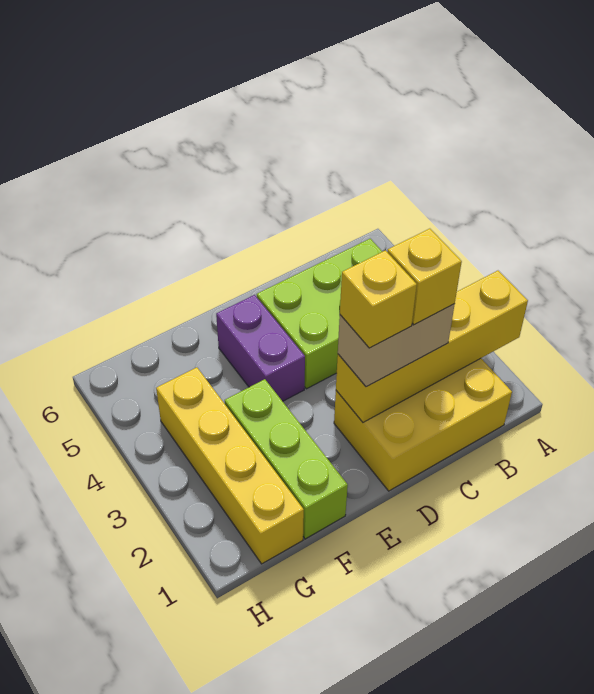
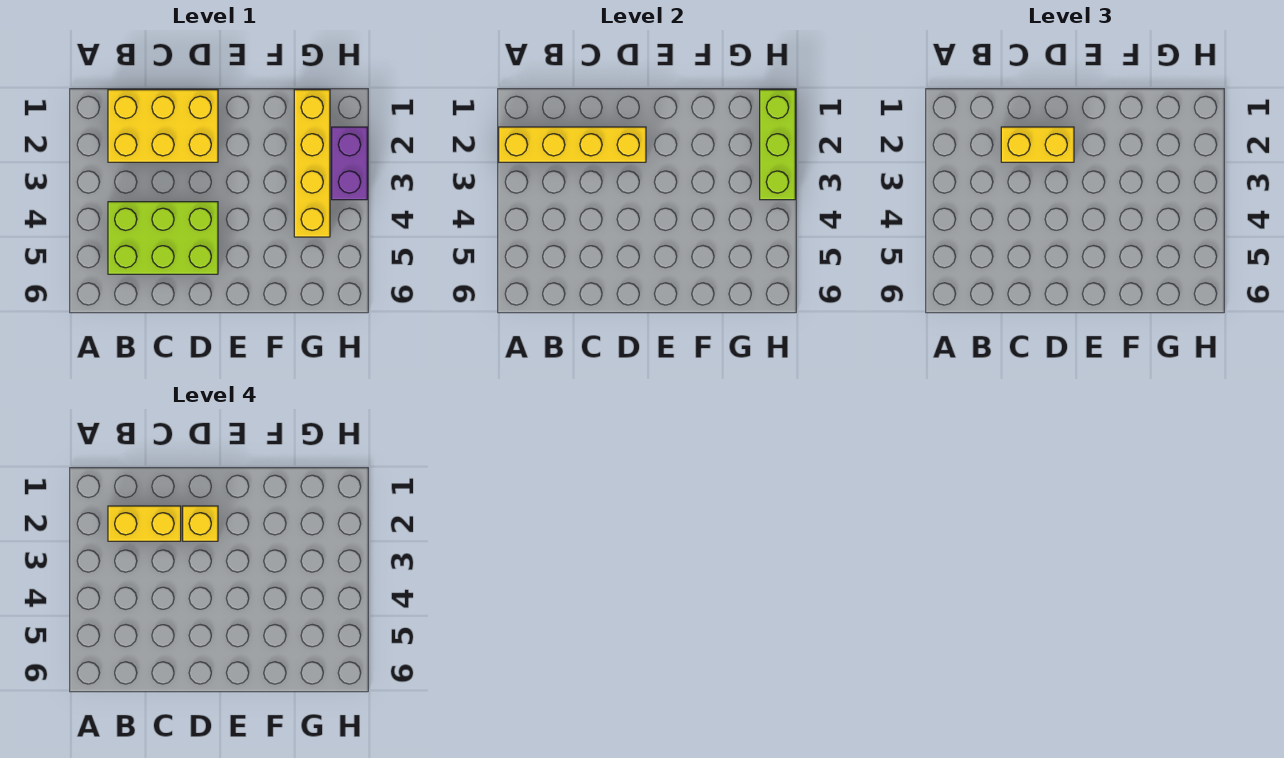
tan 1x2 brick [338,304,455,387] -> yellow 1x2 brick [1001,127,1074,162]
yellow 1x1 brick [387,229,462,325] -> yellow 1x2 brick [108,506,181,541]
purple 1x2 brick [216,295,305,401] -> purple 1x2 brick moved to [332,127,367,200]
lime 1x3 brick [225,379,348,539] -> lime 1x3 brick moved to [760,90,795,200]

